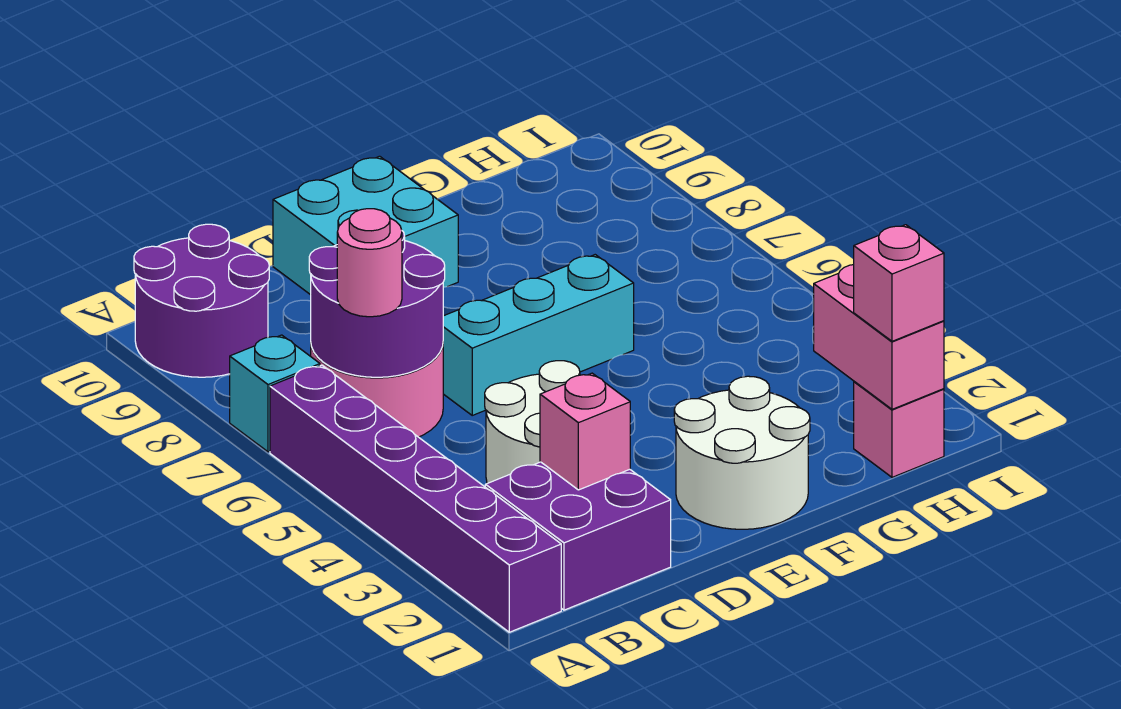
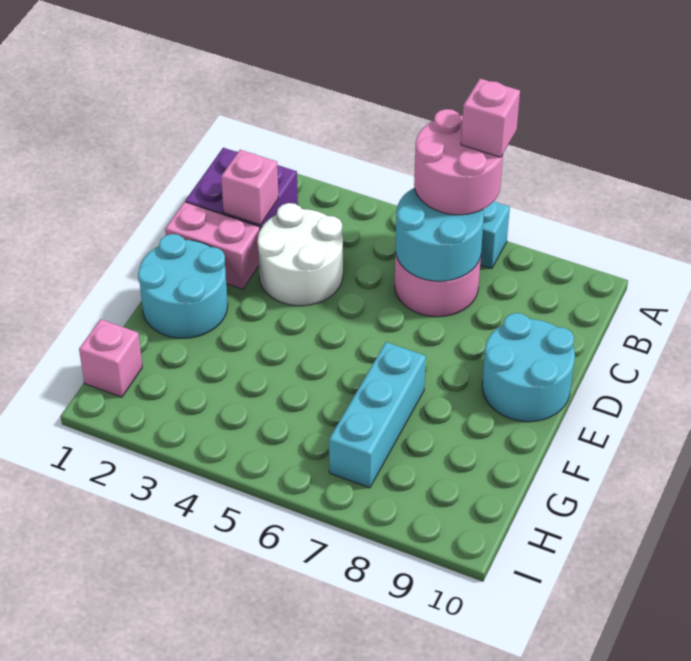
purple 1x6 brick [270,365,561,632] -> none
purple 2x2 round brick [134,224,269,377] -> none
purple 2x2 round brick [309,231,445,377] -> cyan 2x2 round brick [395,188,484,281]
pink 1x1 round brick [337,209,402,317] -> pink 2x2 round brick [414,109,503,215]
cyan 1x3 brick [443,255,634,415] -> cyan 1x3 brick moved to [329,342,426,488]
cyan 2x2 brick [273,156,458,295] -> cyan 2x2 round brick [482,313,575,422]
white 2x2 round brick [674,376,810,529] -> cyan 2x2 round brick [138,234,228,338]
pink 1x2 brick [814,265,944,409] -> pink 1x2 brick moved to [165,202,260,289]
pink 1x1 brick [854,225,944,341] -> pink 1x1 brick moved to [461,79,520,157]

